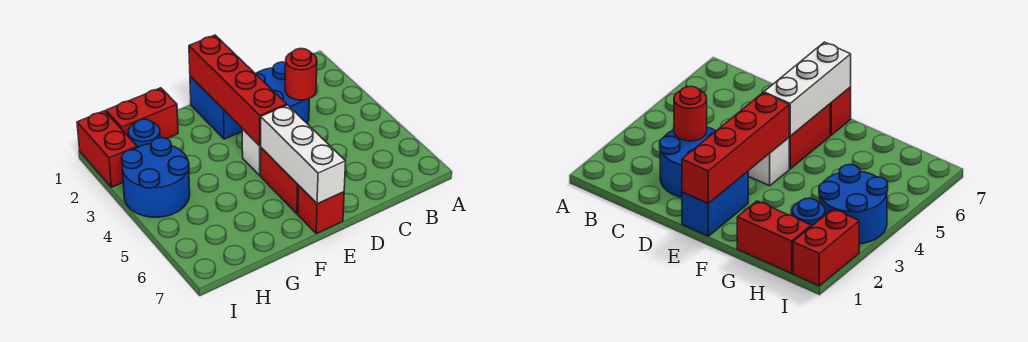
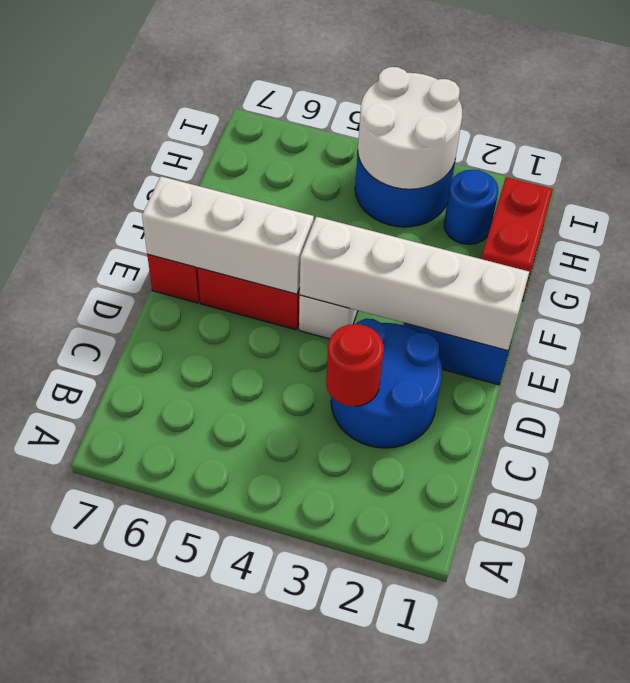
red 1x4 brick [189,35,287,146] -> white 1x4 brick [299,217,529,351]
none -> white 2x2 round brick [358,67,462,189]
red 1x2 brick [77,111,137,187] -> none

